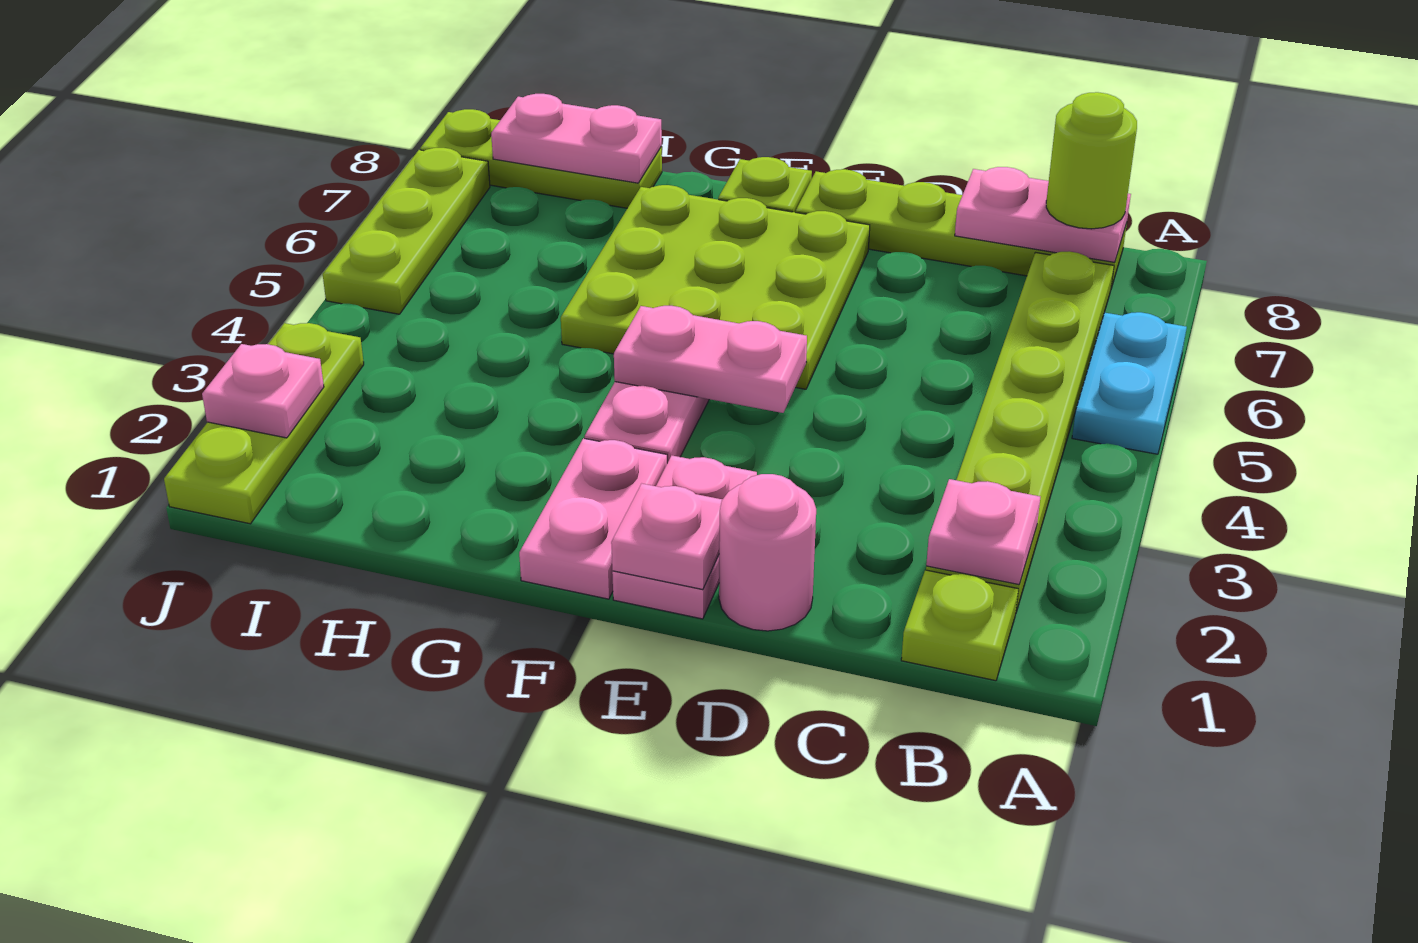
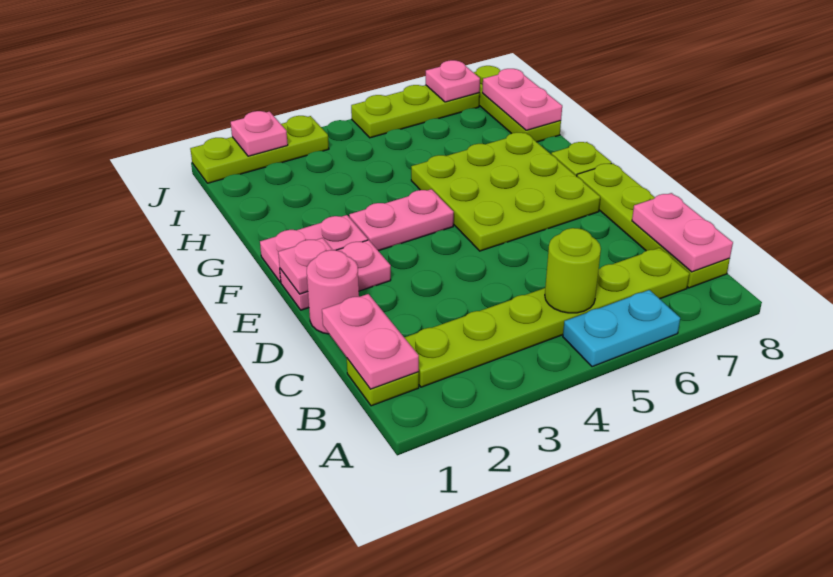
pink 1x1 plate [926,479,1040,585] -> pink 1x1 plate moved to [426,60,480,102]
lime 1x1 round brick [1046,92,1137,229] -> lime 1x1 round brick moved to [545,228,601,313]
pink 1x2 plate [614,306,807,413] -> pink 1x2 plate moved to [322,294,419,389]

